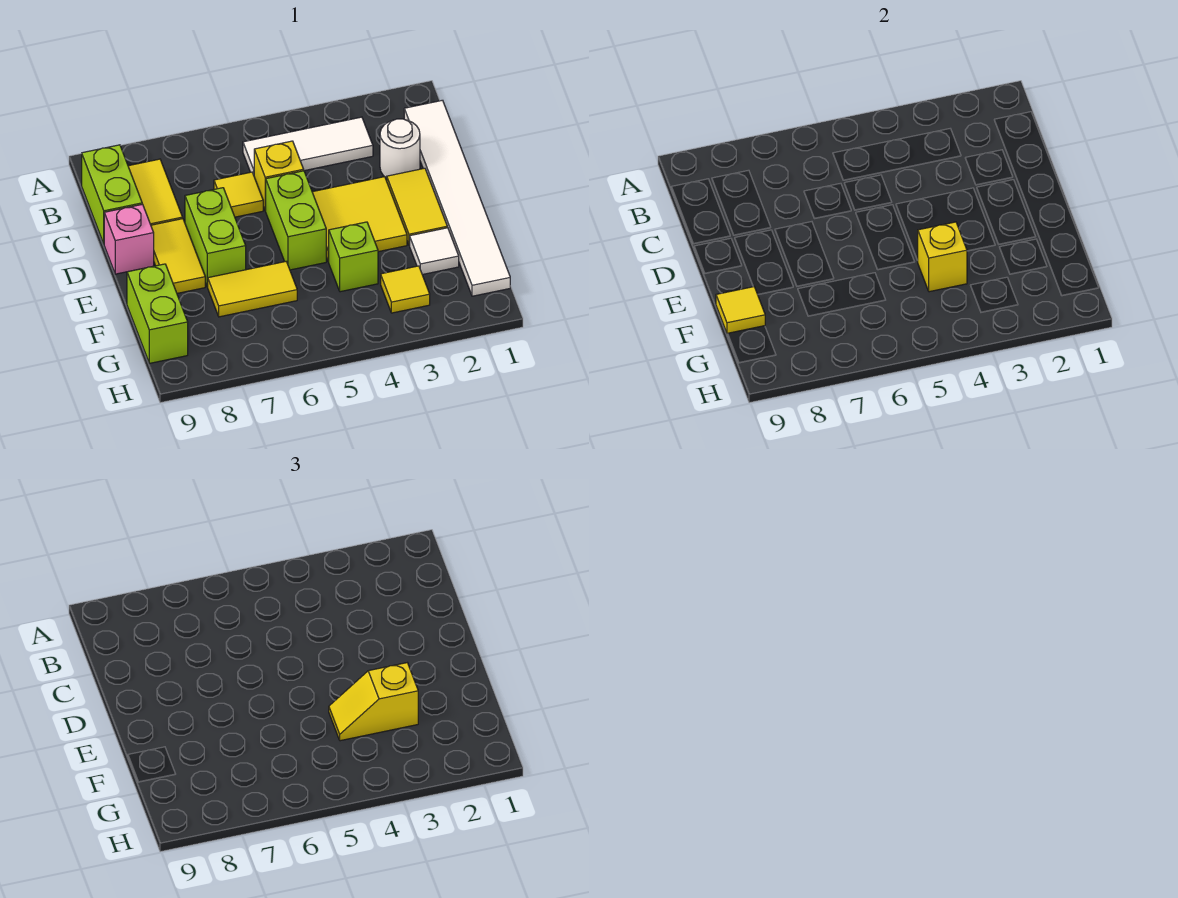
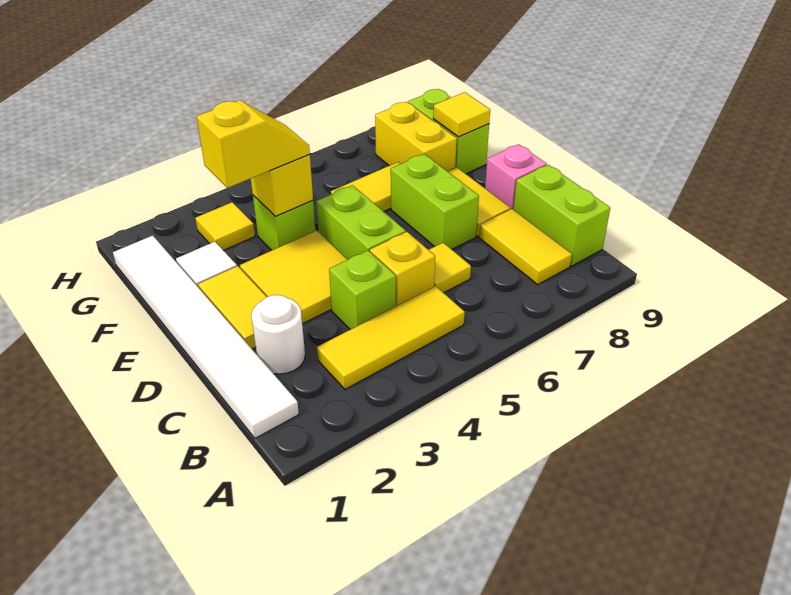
white 1x3 tile [243,117,373,175] -> yellow 1x3 tile [317,286,465,389]
none -> lime 1x1 brick [329,250,396,330]
none -> yellow 1x2 brick [375,102,457,171]

